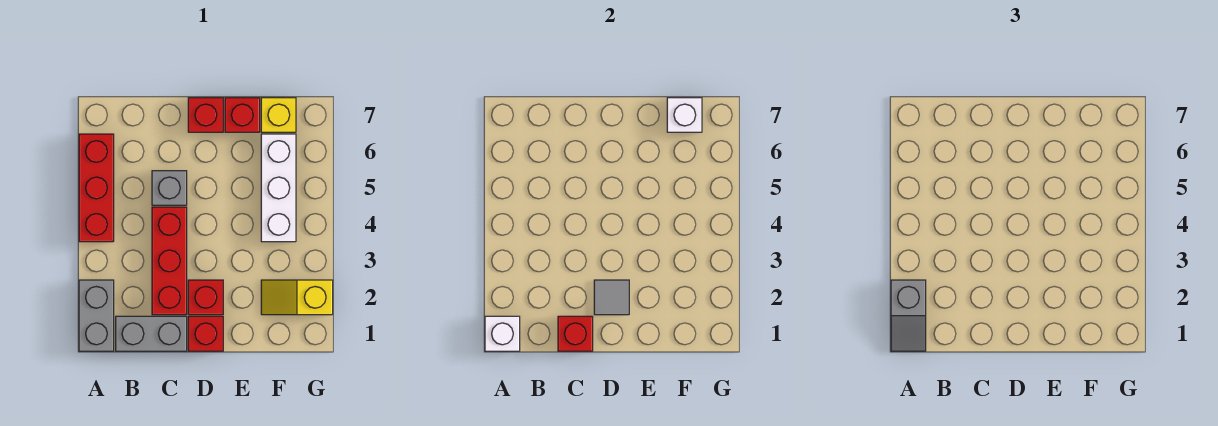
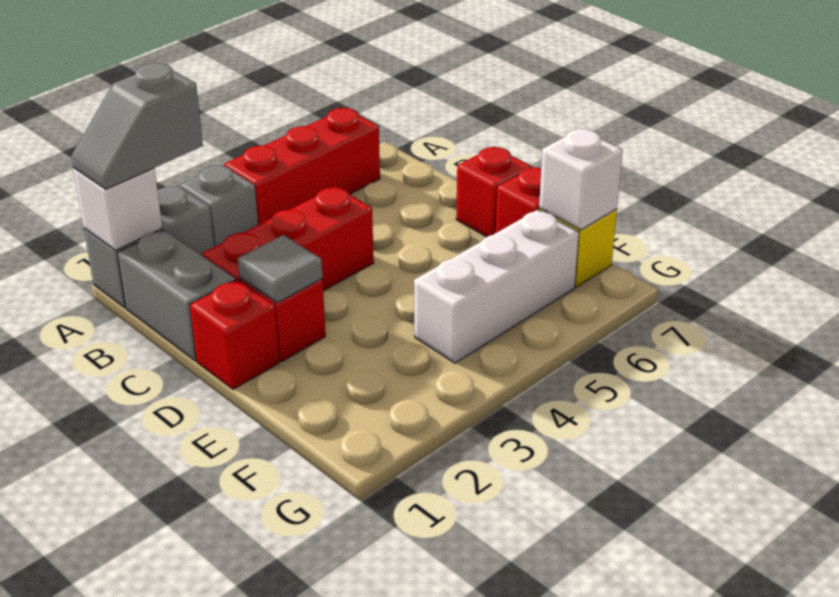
red 1x1 brick [558,316,593,351] -> none
grey 1x1 brick [152,171,187,205] -> grey 1x1 brick moved to [179,165,258,247]
yellow 1x2 slope [261,280,333,315] -> none

